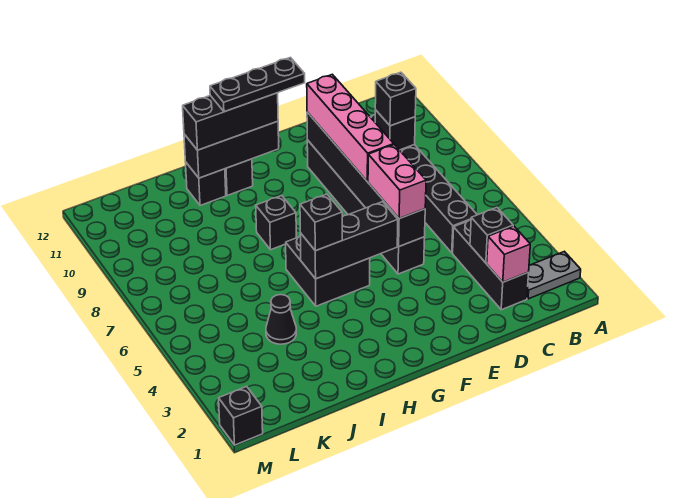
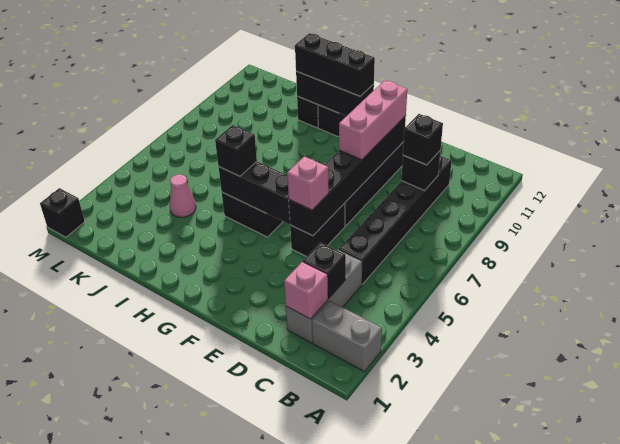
grey 1x2 plate [527,251,581,299] -> grey 1x2 brick [312,301,382,372]
black 1x3 brick [453,220,529,310] -> grey 1x3 brick [286,250,362,343]
pink 1x2 brick [368,145,426,218] -> pink 1x1 brick [287,156,329,210]
pink 1x4 brick [307,74,394,181] -> pink 1x3 brick [339,80,407,160]
black 1x3 plate [210,58,305,112] -> none
black 1x1 brick [256,196,296,250] -> none
black 1x1 cone [266,295,296,344] -> pink 1x1 cone [170,174,196,217]

